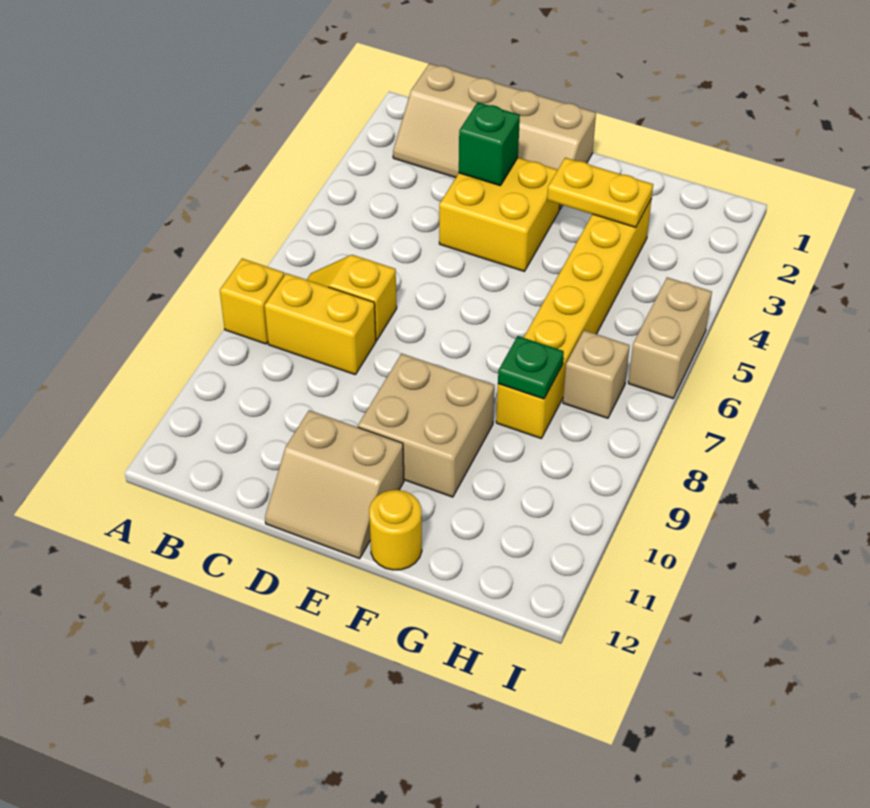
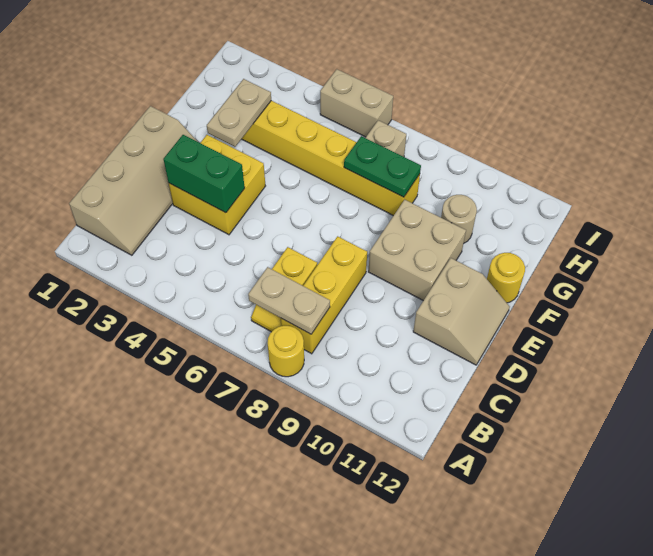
yellow 1x1 brick [220,259,284,344] -> yellow 1x1 round brick [267,326,304,377]
none -> tan 1x2 plate [248,267,330,334]
yellow 1x2 brick [264,273,376,375] -> yellow 1x3 brick [281,236,367,354]
green 1x1 brick [459,102,520,186] -> green 1x2 brick [163,135,245,213]
yellow 1x2 plate [547,158,653,227] -> tan 1x2 plate [207,79,271,147]
green 1x1 plate [498,336,564,399] -> green 1x2 plate [344,136,421,197]
none -> tan 1x1 round brick [441,195,477,243]

